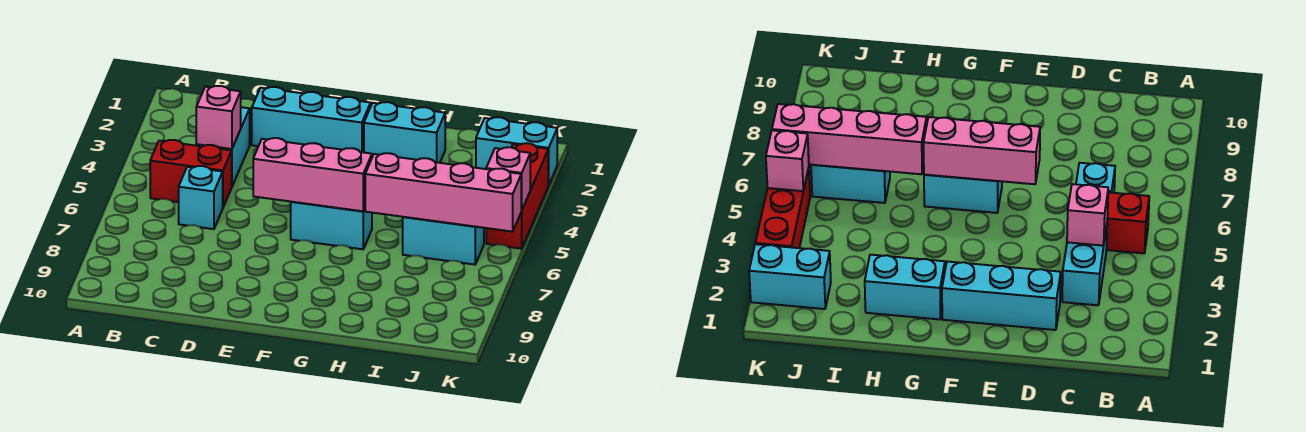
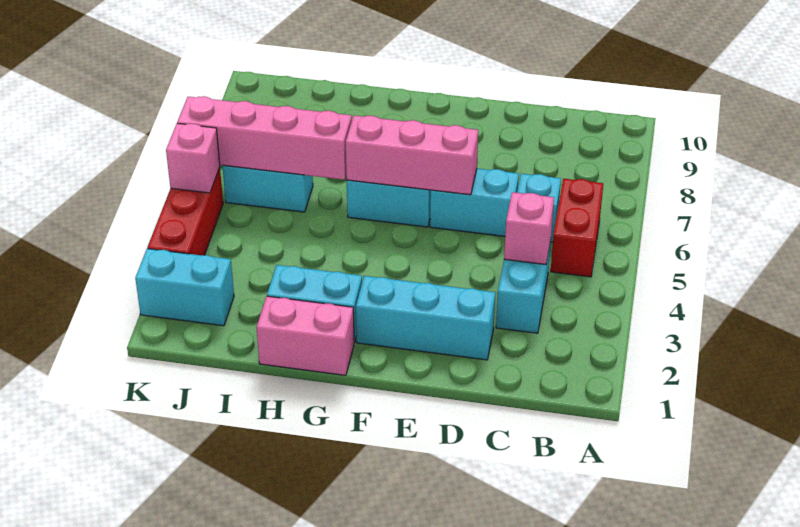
red 1x2 brick [150,140,232,207] -> red 1x2 brick turned to [551,179,603,277]
none -> cyan 1x2 brick [430,169,519,236]
none -> pink 1x2 brick [257,296,354,375]

